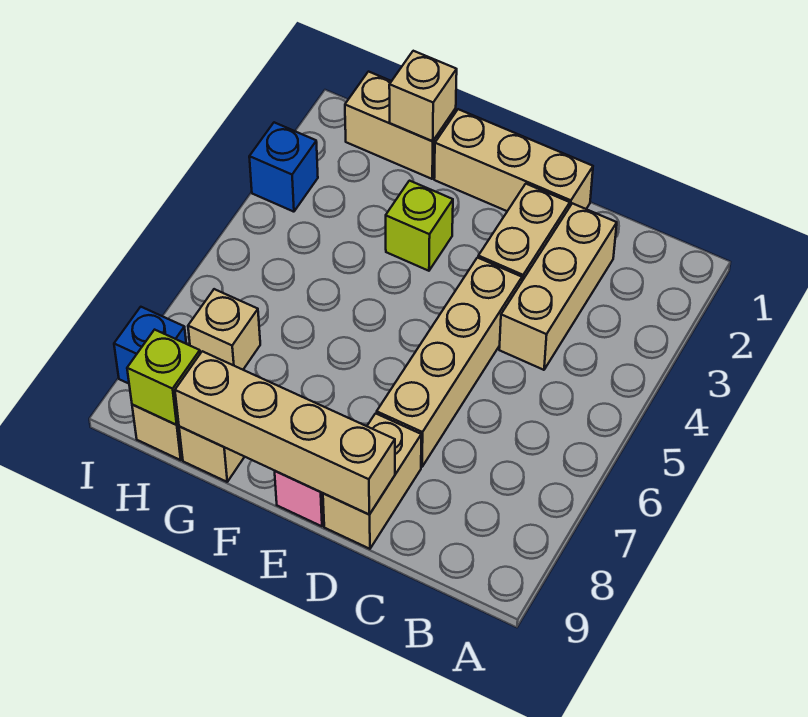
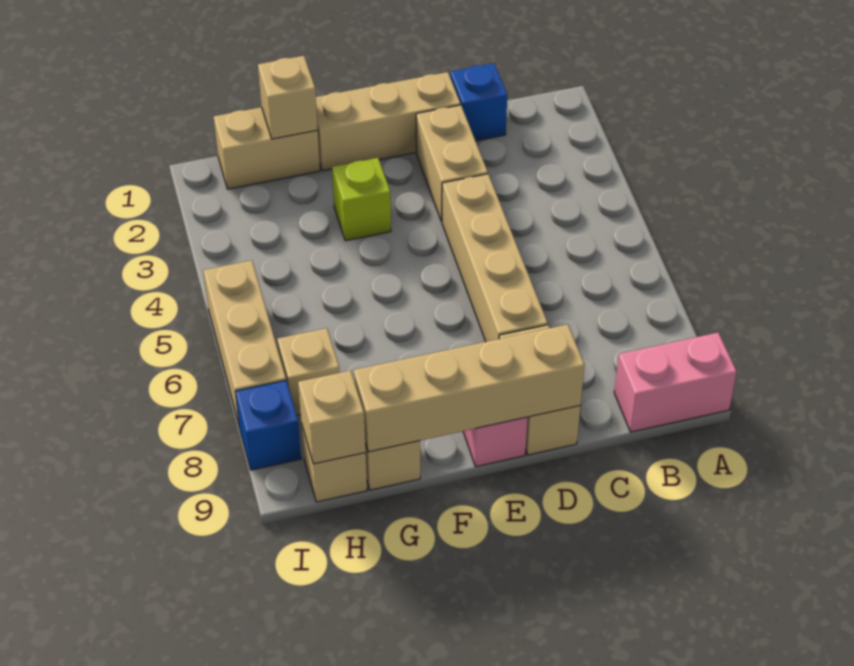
none -> pink 1x2 brick [614,333,737,432]
tan 1x3 brick [499,203,617,370] -> tan 1x3 brick moved to [203,260,286,427]
lime 1x1 brick [127,330,200,425] -> tan 1x1 brick [298,371,366,464]
blue 1x1 brick [249,122,318,212] -> blue 1x1 brick moved to [450,63,507,141]

